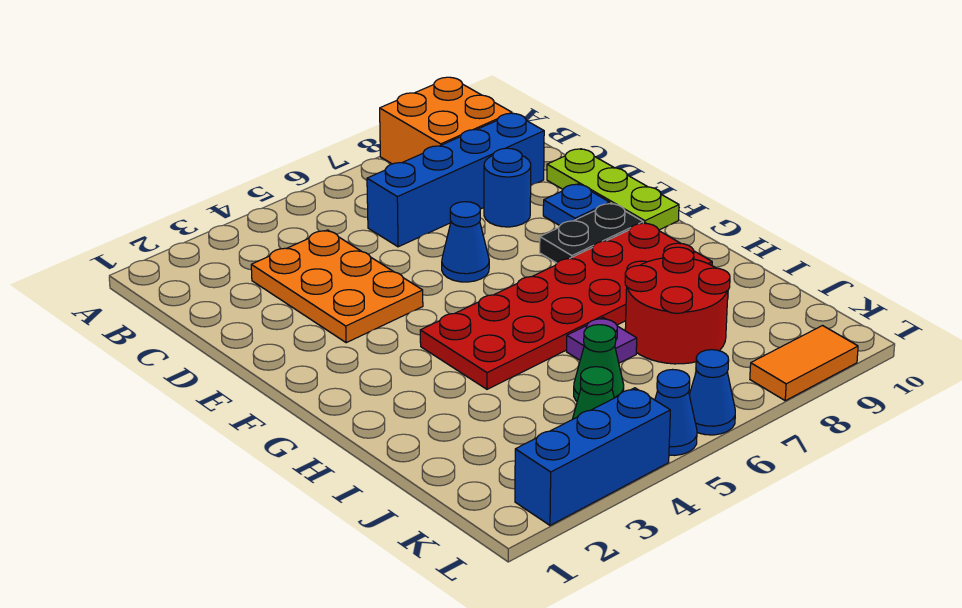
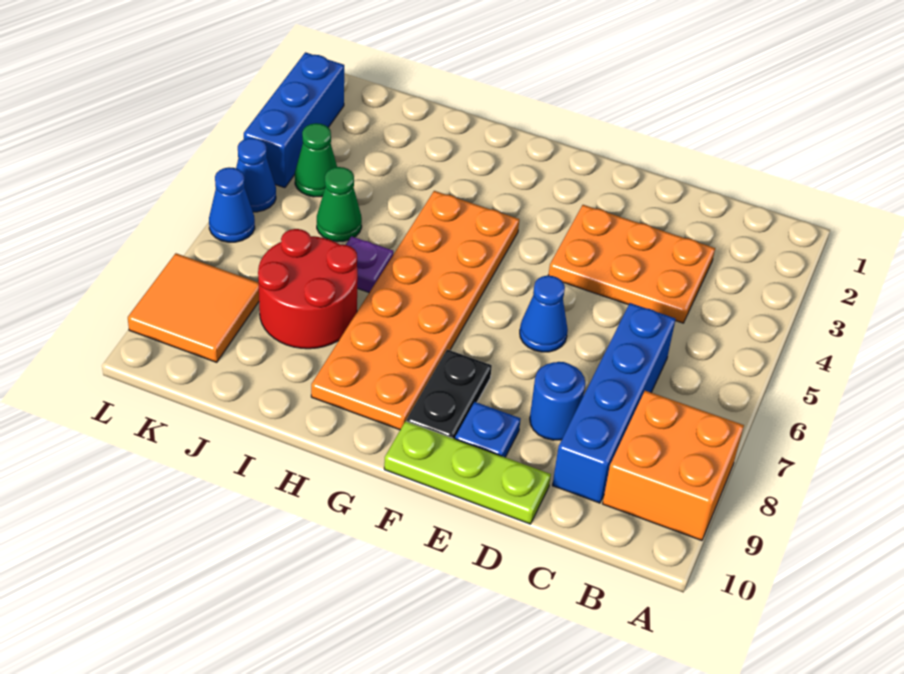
red 2x6 plate [420,223,712,389] -> orange 2x6 plate [311,191,519,430]
orange 1x2 tile [750,326,858,401] -> orange 2x2 tile [128,253,259,362]

